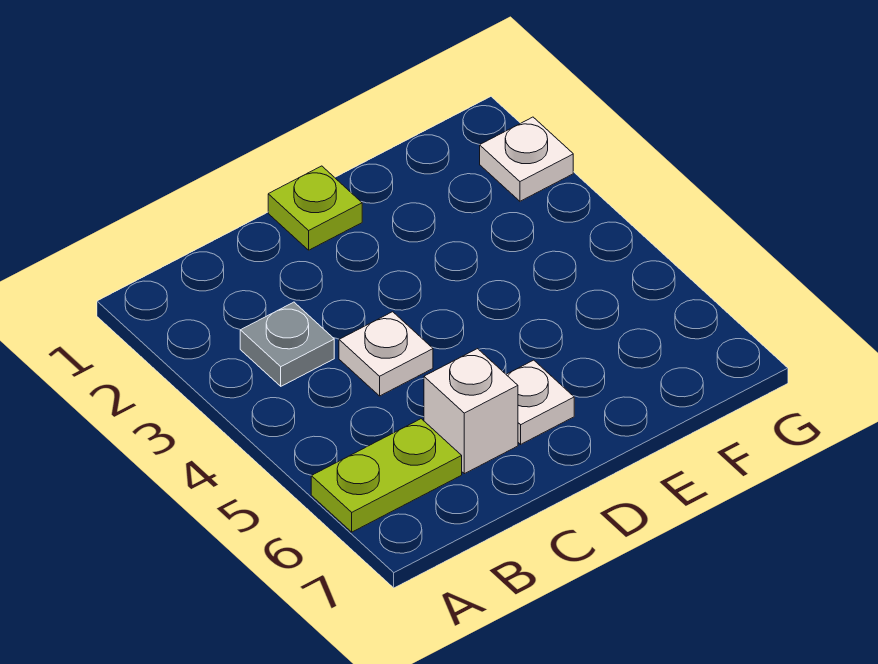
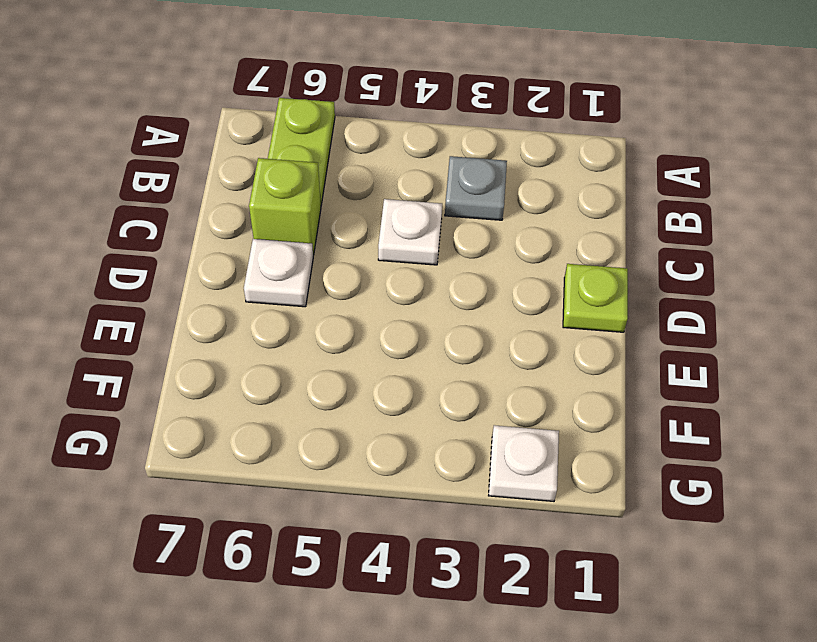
white 1x1 brick [424,349,518,474] -> lime 1x1 brick [249,158,321,255]

